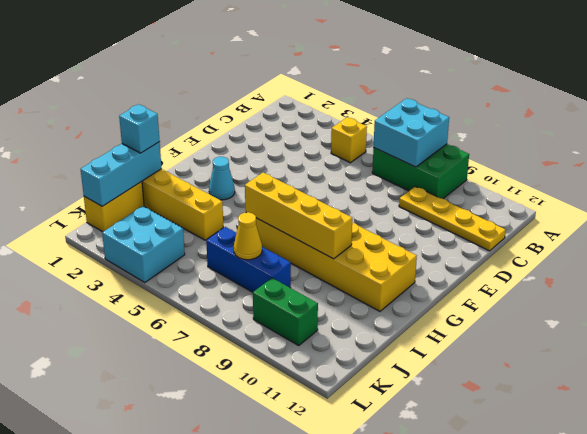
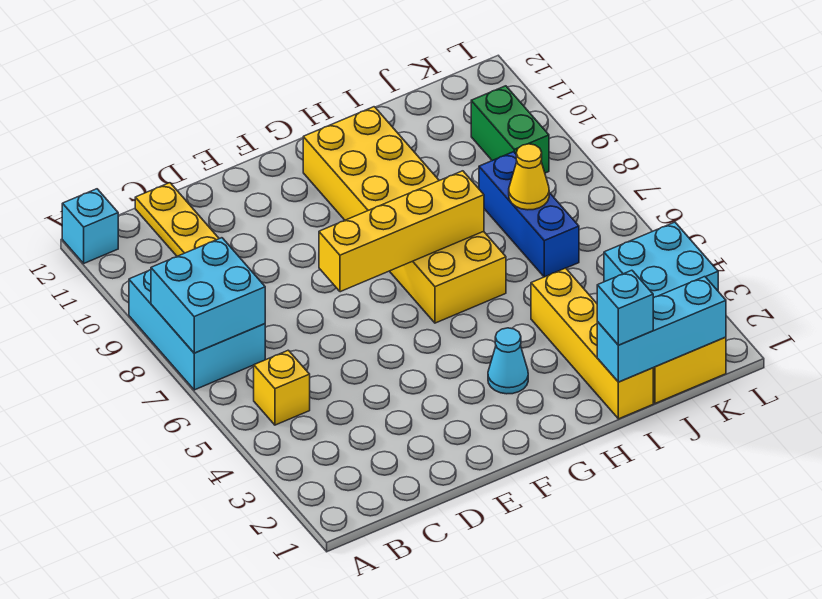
green 2x3 brick [372,144,469,199] -> cyan 2x3 brick [129,270,265,390]
none -> cyan 1x1 brick [62,189,118,263]
yellow 1x4 brick [245,173,352,259] -> yellow 1x4 brick turned to [319,171,484,292]

